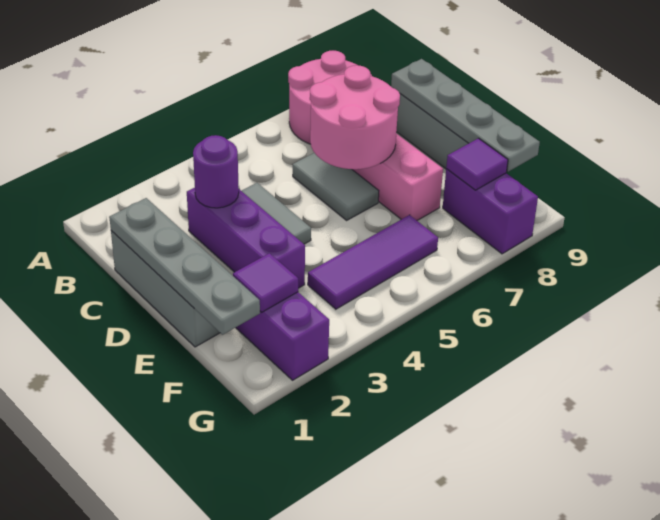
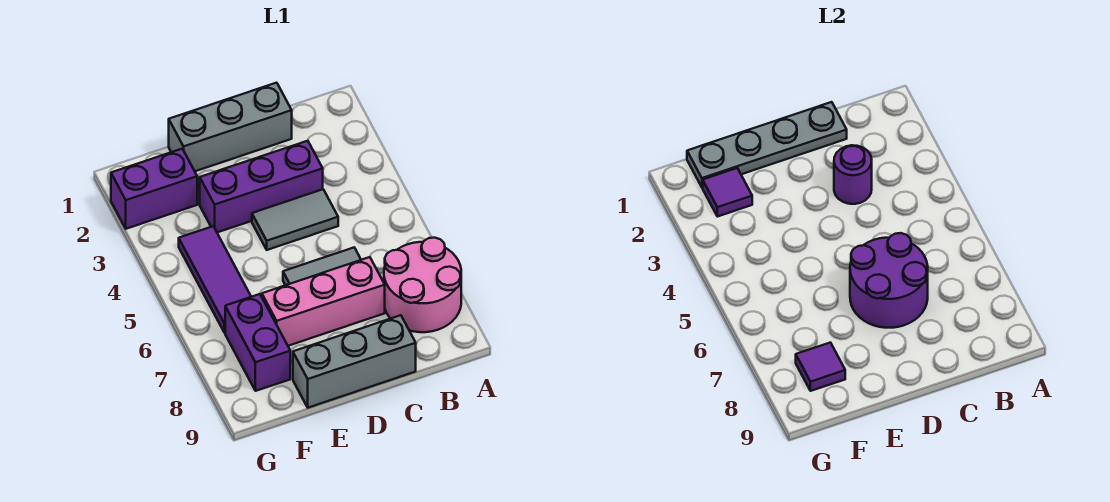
pink 2x2 round brick [310,65,400,169] -> purple 2x2 round brick [850,233,928,328]
grey 1x4 plate [391,59,540,172] -> none
purple 1x2 brick [443,169,538,254] -> purple 1x2 brick turned to [225,294,290,391]

